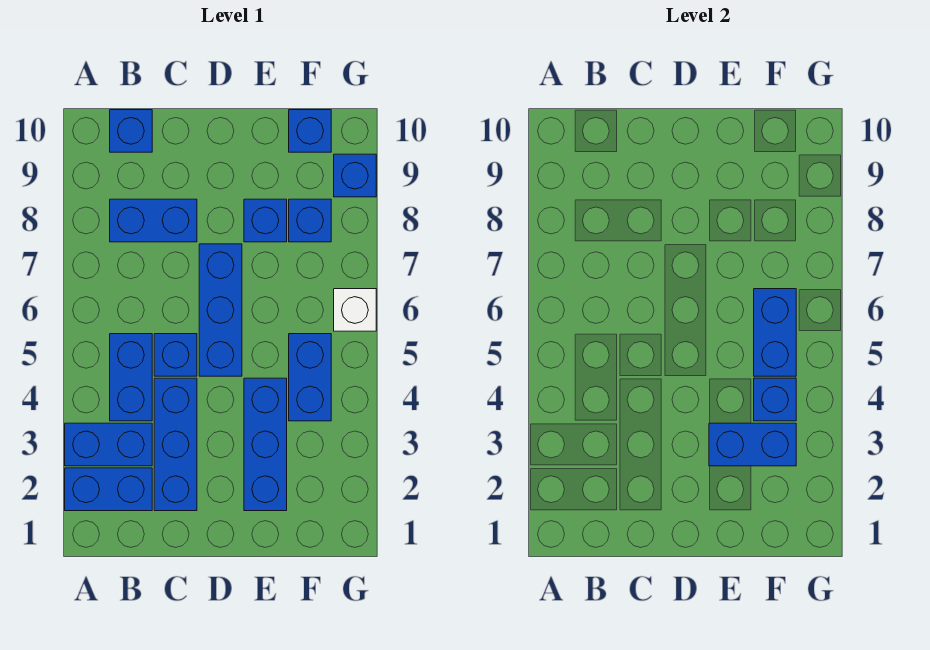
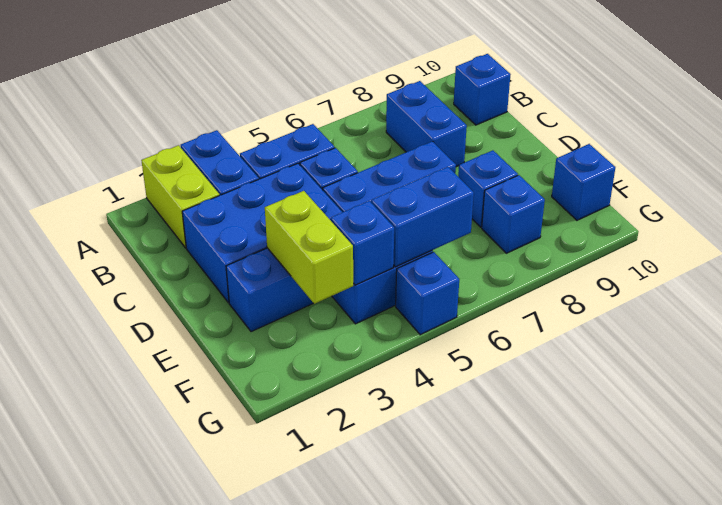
blue 1x2 brick [65,468,152,511] -> lime 1x2 brick [141,145,219,248]
blue 1x3 brick [154,378,197,511] -> blue 2x3 brick [182,163,342,303]
blue 1x2 brick [709,423,796,466] -> lime 1x2 brick [265,191,353,304]
white 1x1 brick [334,289,376,331] -> none
blue 1x1 brick [334,154,376,197] -> blue 1x1 brick moved to [396,252,459,335]

